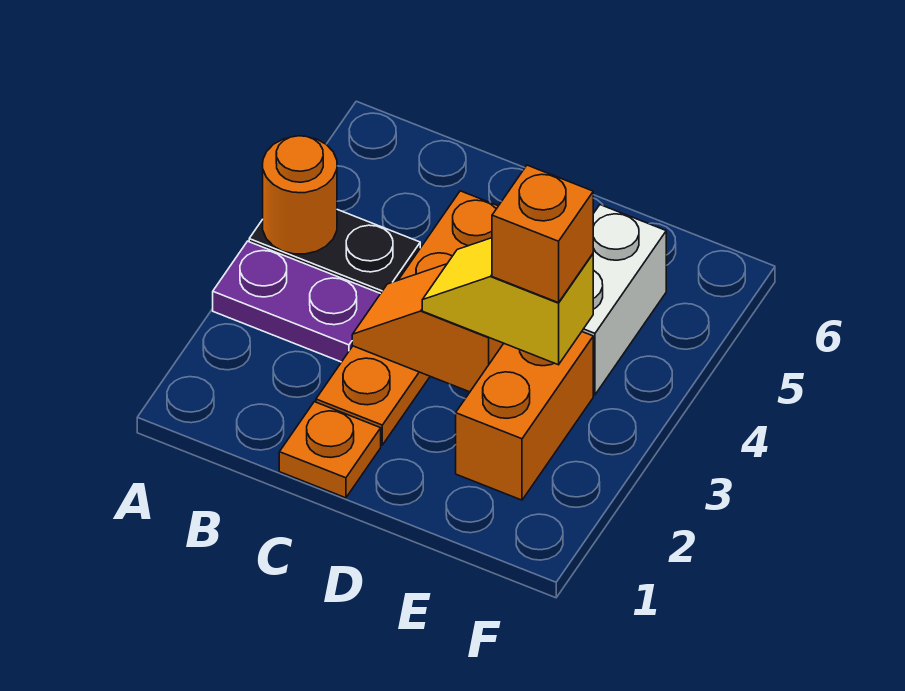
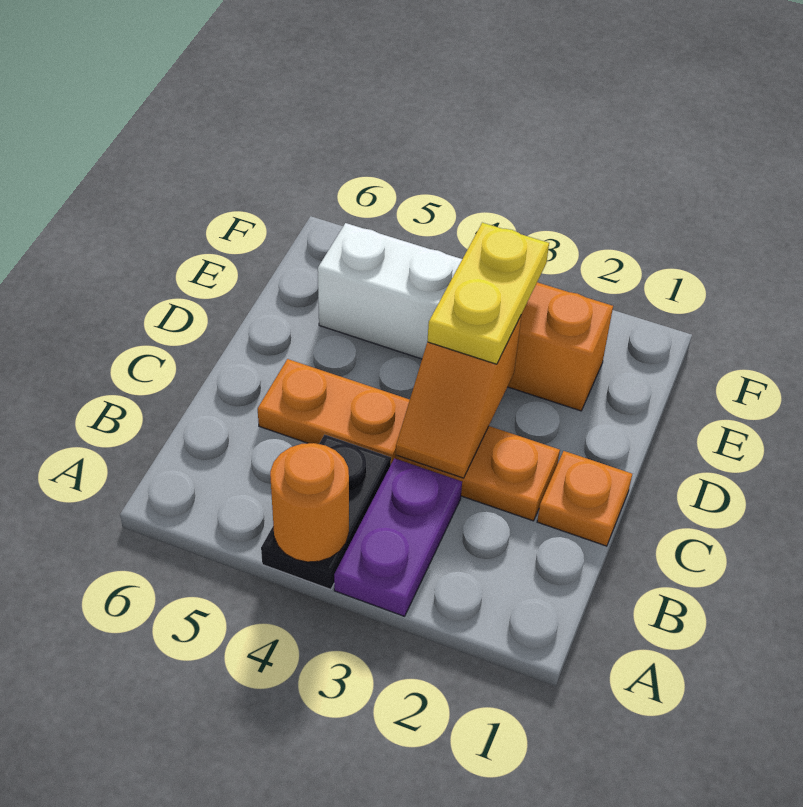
yellow 1x2 slope [422,238,593,365] -> yellow 1x2 plate [427,223,549,364]
orange 1x1 brick [492,165,593,303] -> none

